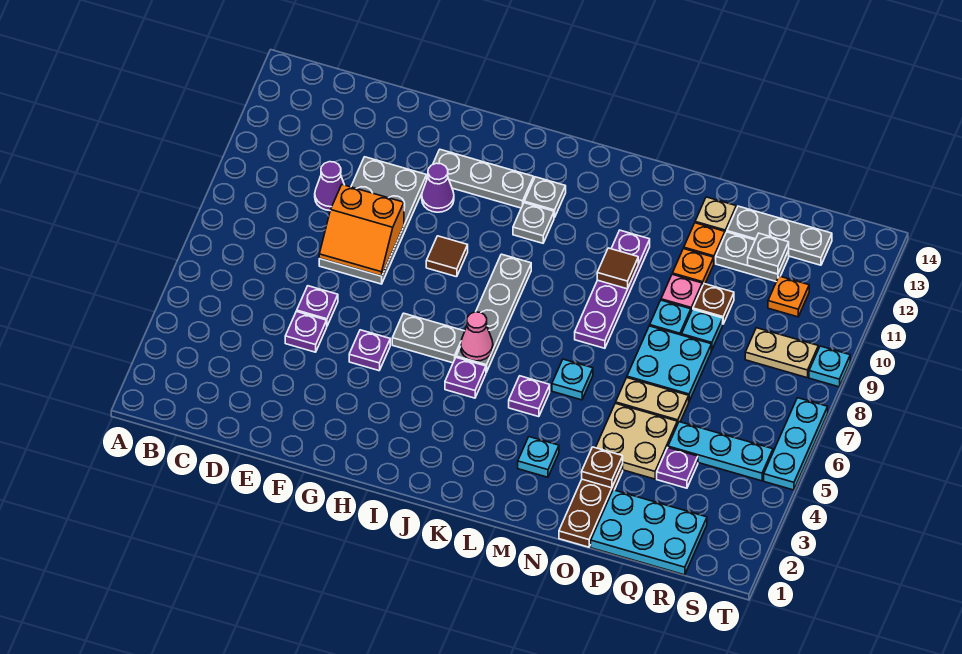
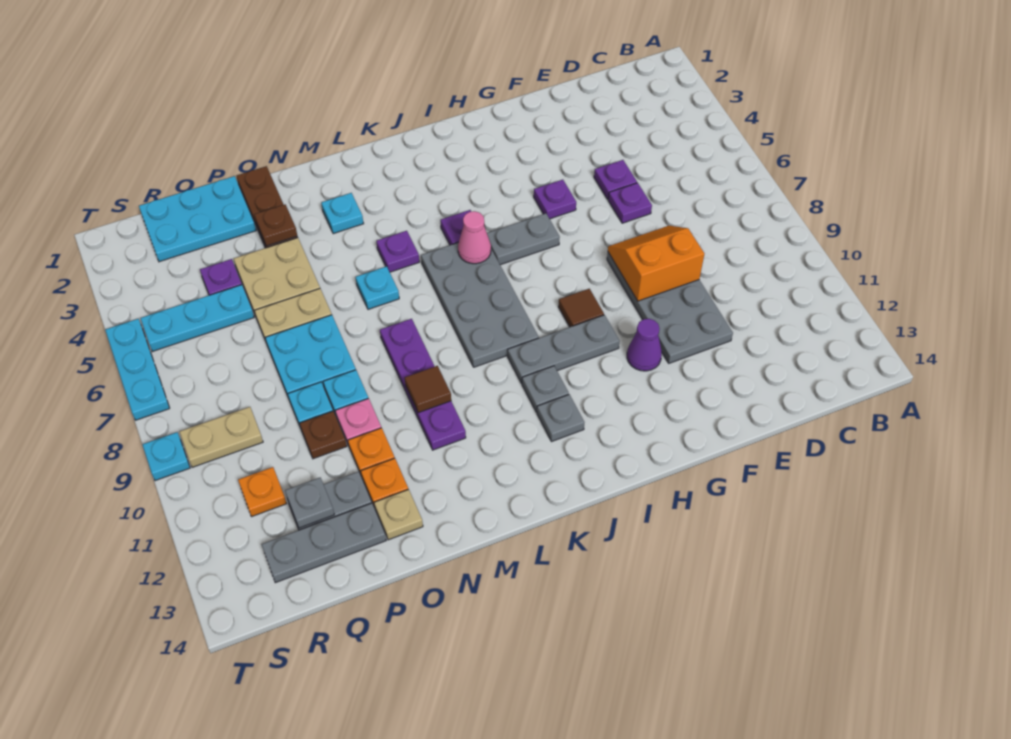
purple 1x1 cone [315,162,344,211] -> none
grey 1x3 plate [433,150,534,208] -> grey 1x3 plate moved to [508,315,620,383]
grey 1x4 plate [456,254,531,372] -> grey 2x4 plate [421,242,539,367]

